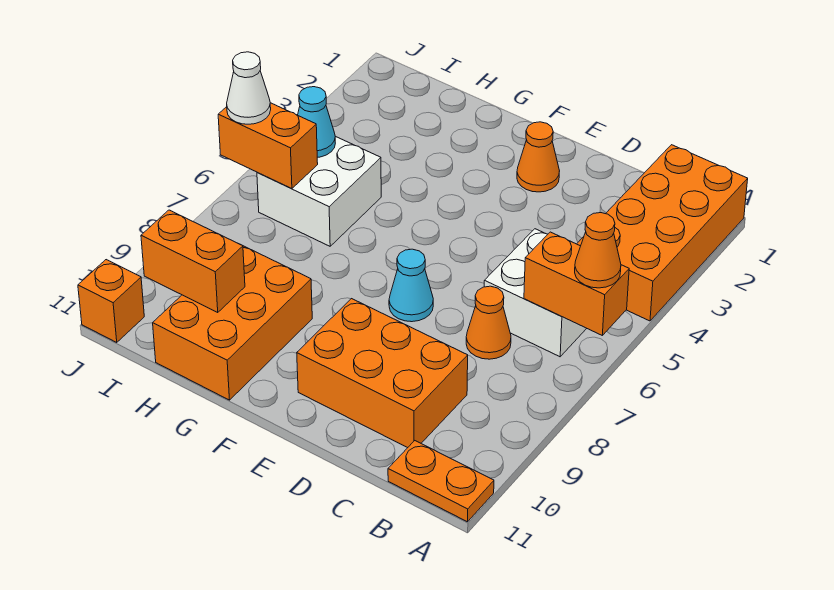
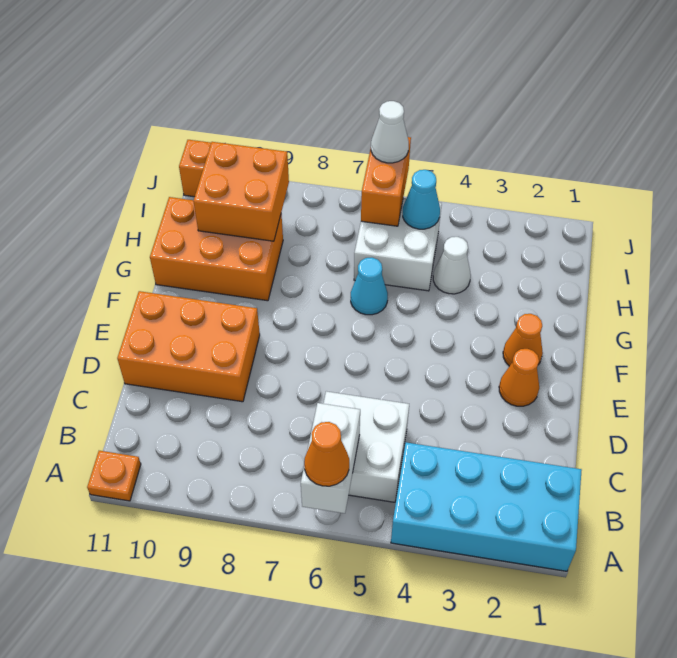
orange 2x4 brick [577,145,748,321] -> cyan 2x4 brick [391,442,582,571]
orange 1x2 brick [524,232,629,335] -> white 1x2 brick [301,403,360,513]
orange 1x2 plate [388,441,494,522] -> orange 1x1 plate [87,451,141,501]
orange 1x1 cone [466,286,511,359] -> orange 1x1 cone moved to [503,314,543,366]
orange 2x3 brick [297,299,468,448] -> orange 2x3 brick turned to [117,291,260,402]
cyan 1x1 cone [389,249,433,322] -> cyan 1x1 cone moved to [351,258,388,315]
none -> white 1x1 cone [433,237,471,294]
orange 1x2 brick [141,210,245,312] -> orange 2x2 brick [193,142,289,241]

